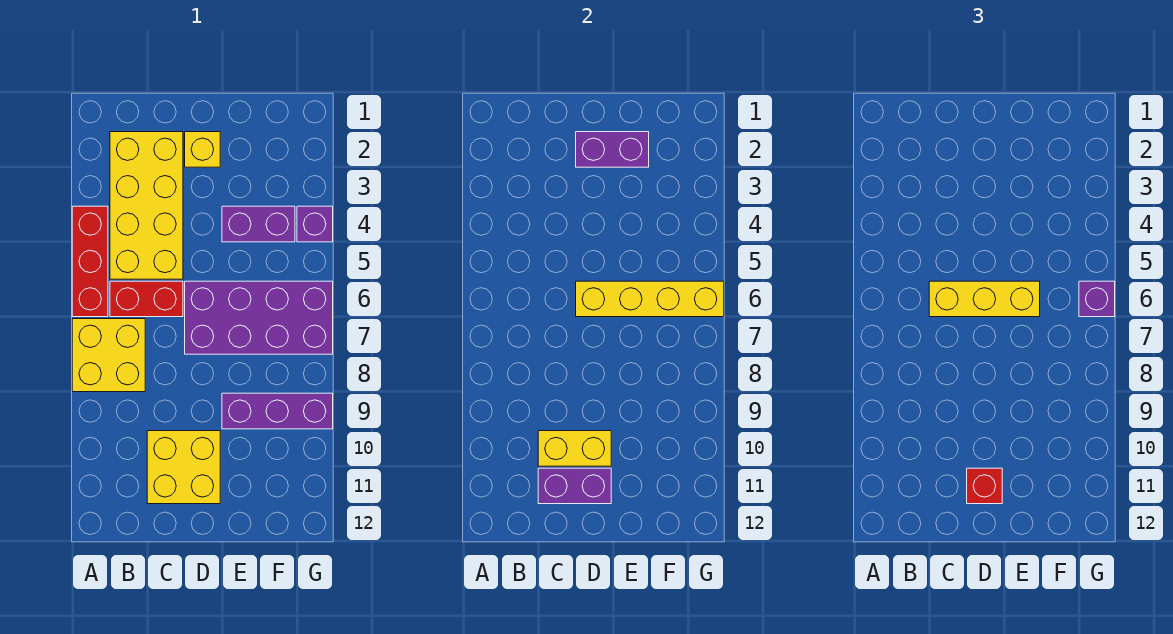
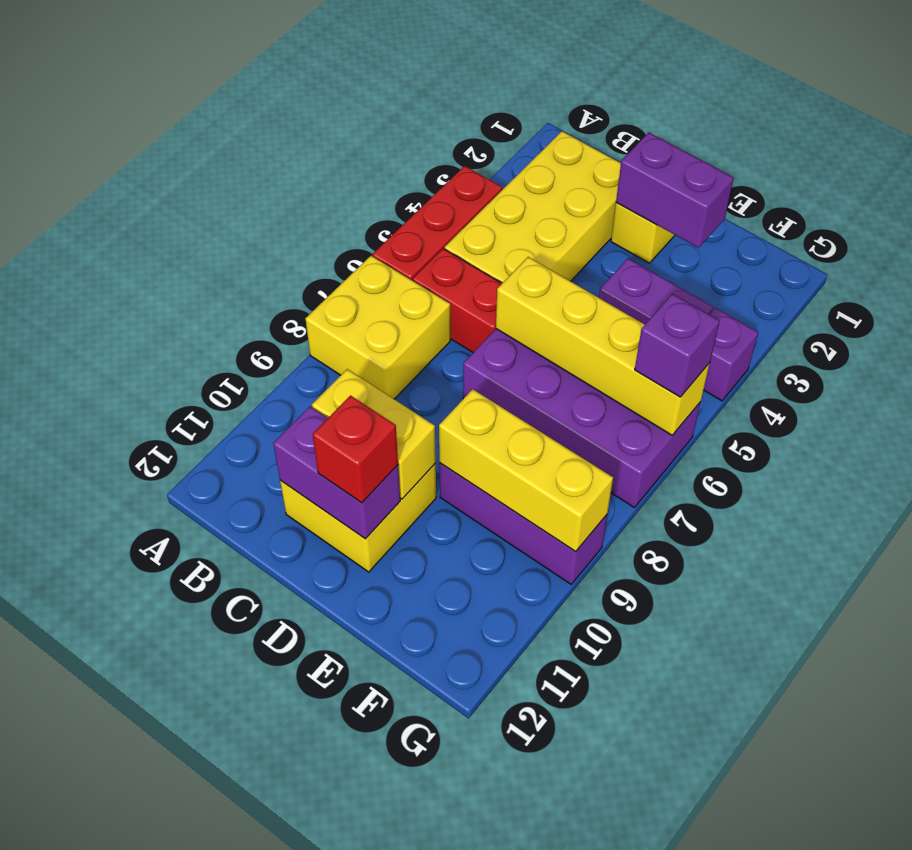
yellow 1x3 brick [929,281,1040,317] -> yellow 1x3 brick moved to [439,389,613,552]

